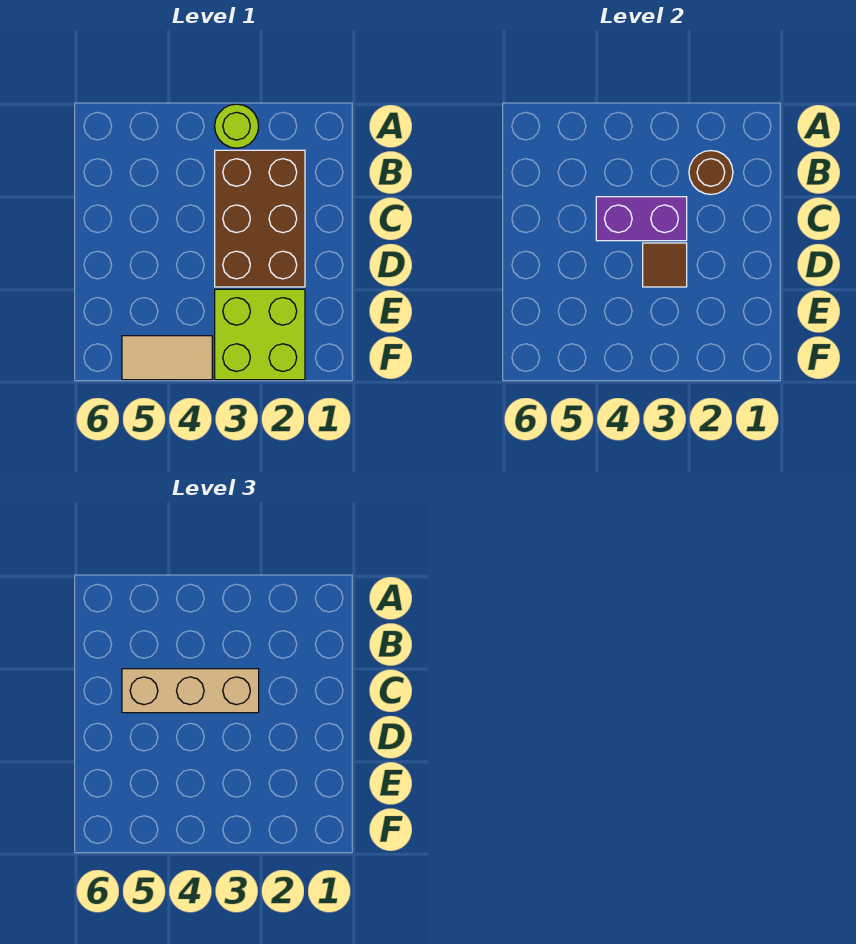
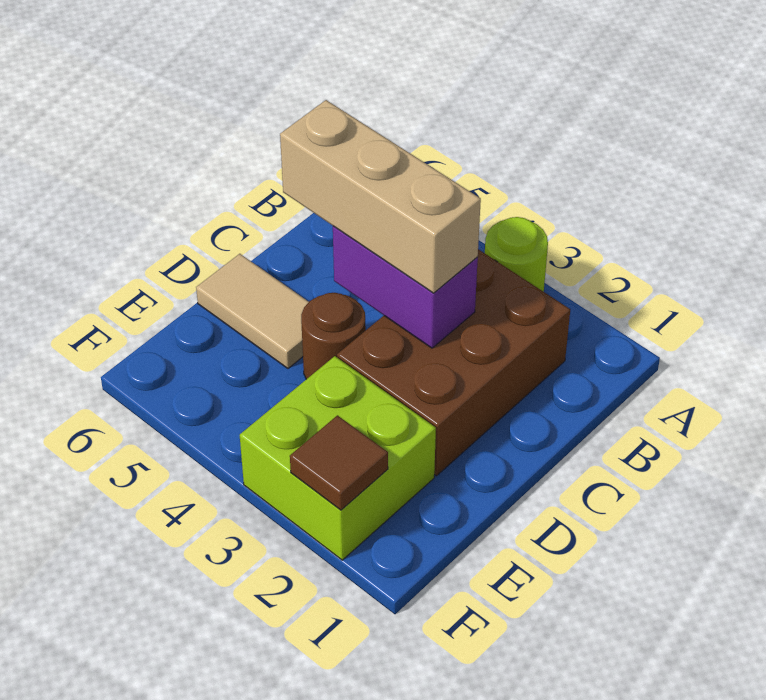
brown 1x1 round brick [689,151,733,194] -> brown 1x1 round brick moved to [301,293,366,379]
brown 1x1 tile [643,243,687,287] -> brown 1x1 tile moved to [290,415,388,510]
tan 1x2 tile [122,336,212,380] -> tan 1x2 tile moved to [196,254,309,368]

